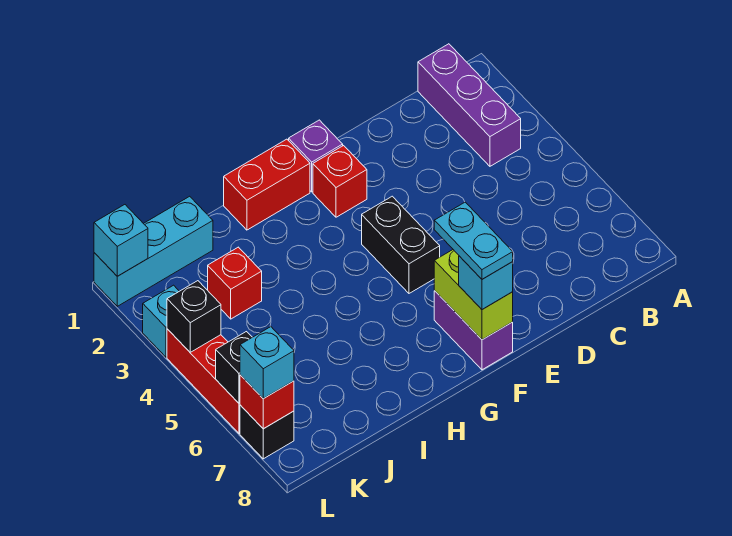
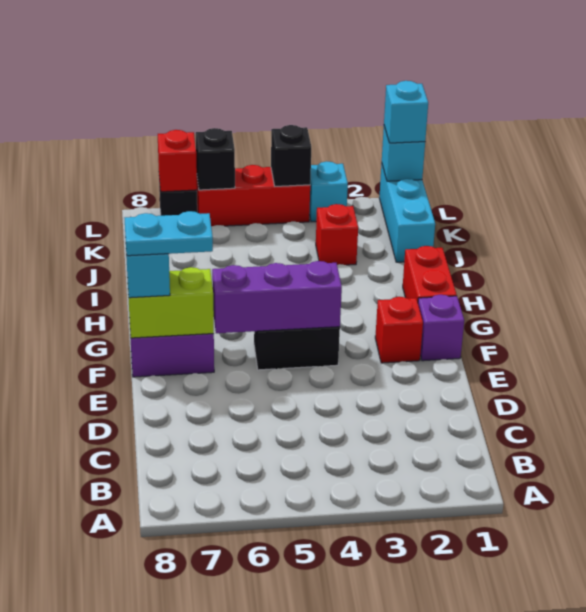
purple 1x3 brick [418,44,521,166] -> purple 1x3 brick moved to [212,261,342,333]
cyan 1x1 brick [240,327,294,399] -> cyan 1x1 brick moved to [384,81,428,143]

